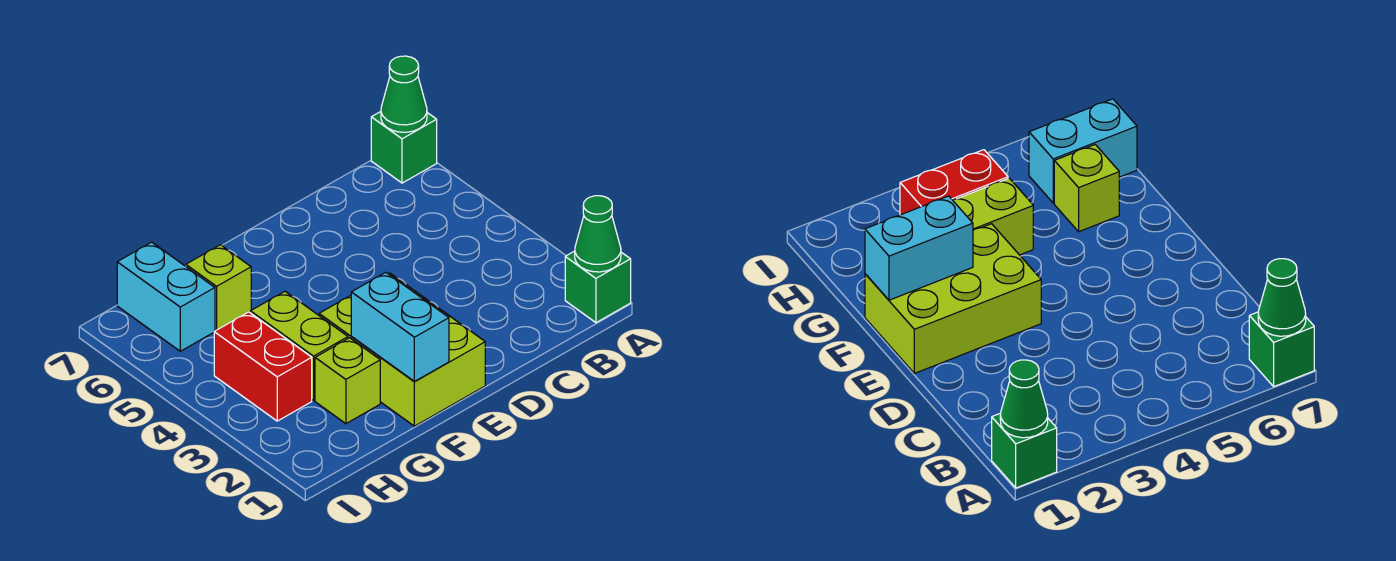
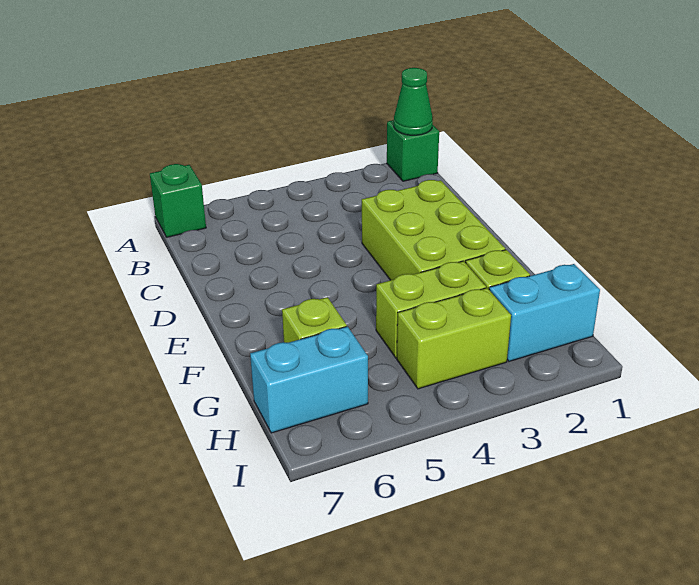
green 1x1 cone [381,56,427,132] -> none
lime 2x3 brick [319,273,485,426] -> lime 2x3 brick turned to [362,180,505,280]
cyan 1x2 brick [351,272,449,381] -> cyan 1x2 brick moved to [489,264,600,361]
red 1x2 brick [214,312,312,421] -> lime 1x2 brick [397,288,511,389]

